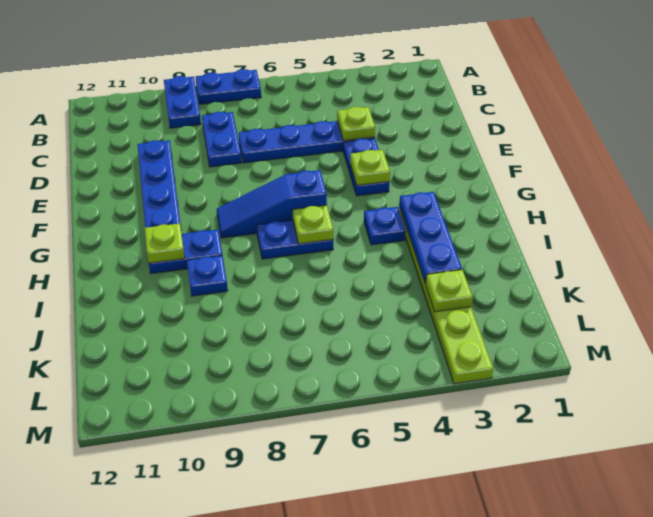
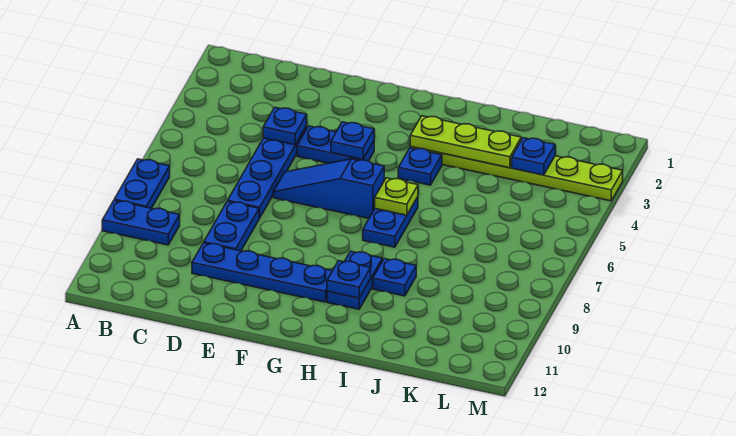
blue 1x2 plate [202,112,242,167] -> blue 1x2 plate turned to [204,201,259,251]
lime 1x1 plate [337,107,375,141] -> blue 1x1 plate [263,107,307,145]
lime 1x1 plate [350,150,390,186] -> blue 1x1 plate [331,122,374,159]
blue 1x3 slope [217,170,327,238] -> blue 1x3 slope turned to [273,159,384,218]
blue 1x3 plate [400,192,462,283] -> lime 1x3 plate [410,116,521,168]
lime 1x1 plate [145,224,185,263] -> blue 1x1 plate [327,261,371,298]
lime 1x1 plate [426,270,472,312] -> blue 1x1 plate [512,138,555,175]

